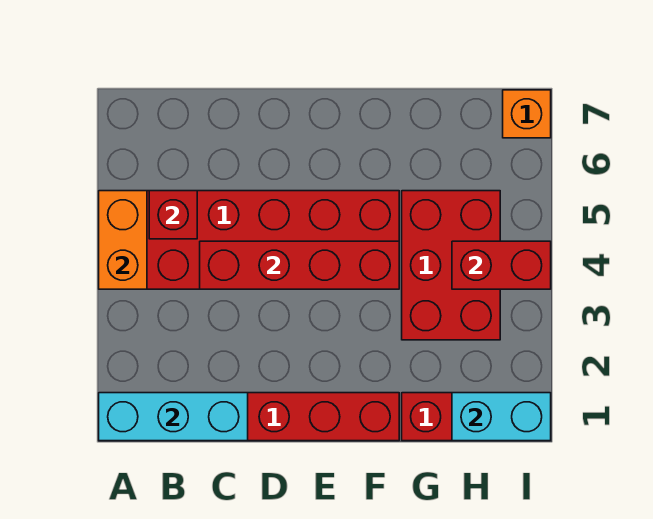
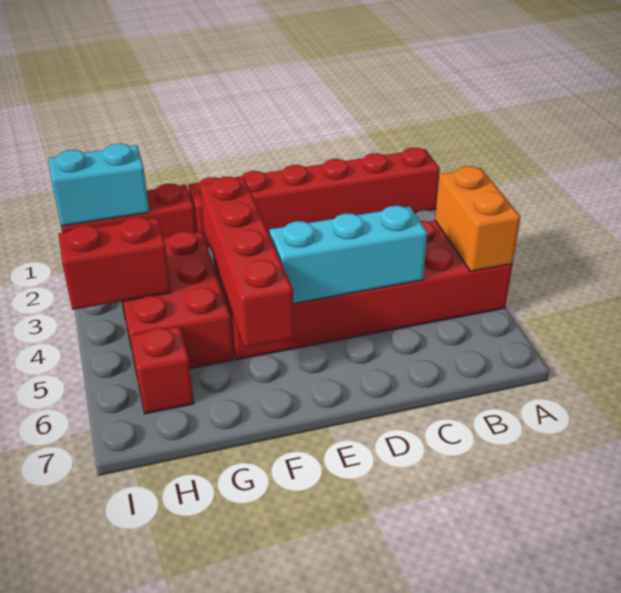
cyan 1x3 brick [99,393,248,441] -> cyan 1x3 brick moved to [269,206,427,304]
red 1x1 brick [149,191,197,239] -> red 1x1 brick moved to [130,326,194,414]
red 1x4 brick [200,241,399,289] -> red 1x4 brick turned to [200,177,294,347]
orange 1x1 brick [503,90,551,138] -> none

